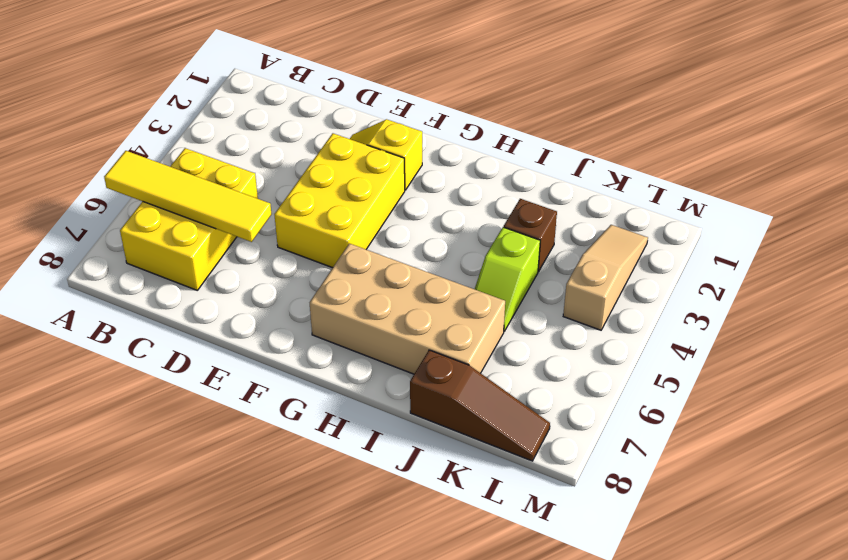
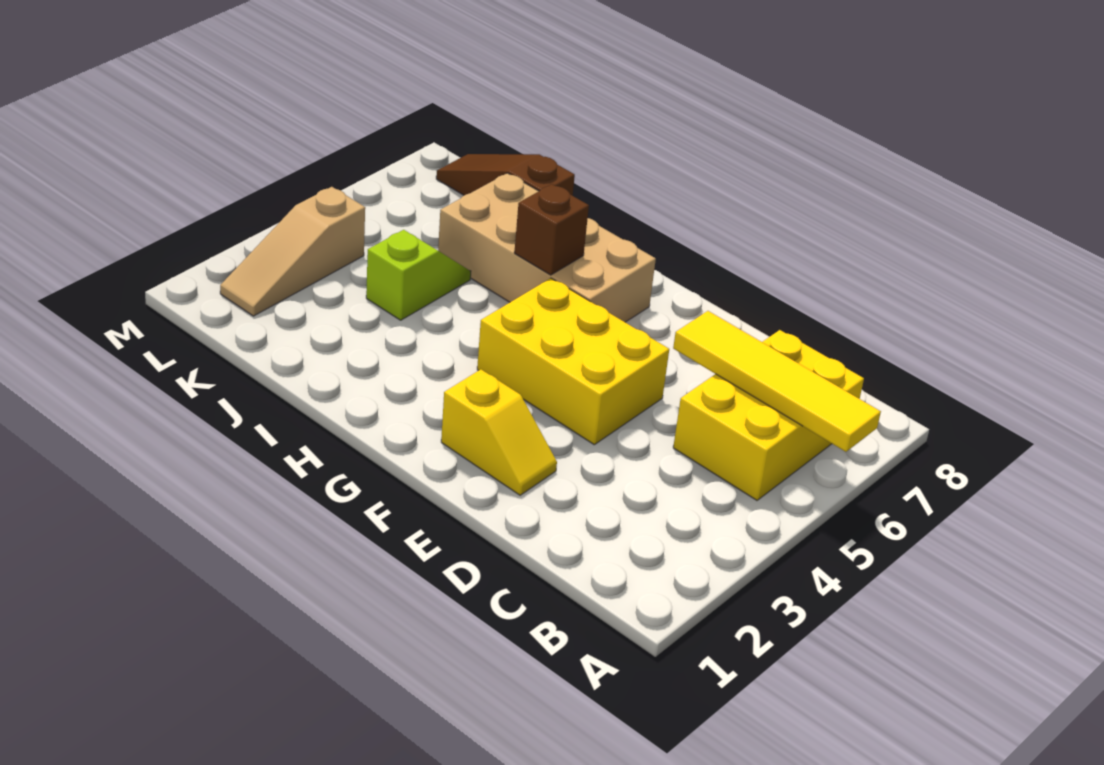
yellow 2x3 brick [274,133,405,268] -> yellow 2x3 brick turned to [477,278,669,445]
brown 1x1 brick [504,199,557,272] -> brown 1x1 brick moved to [514,184,589,275]

